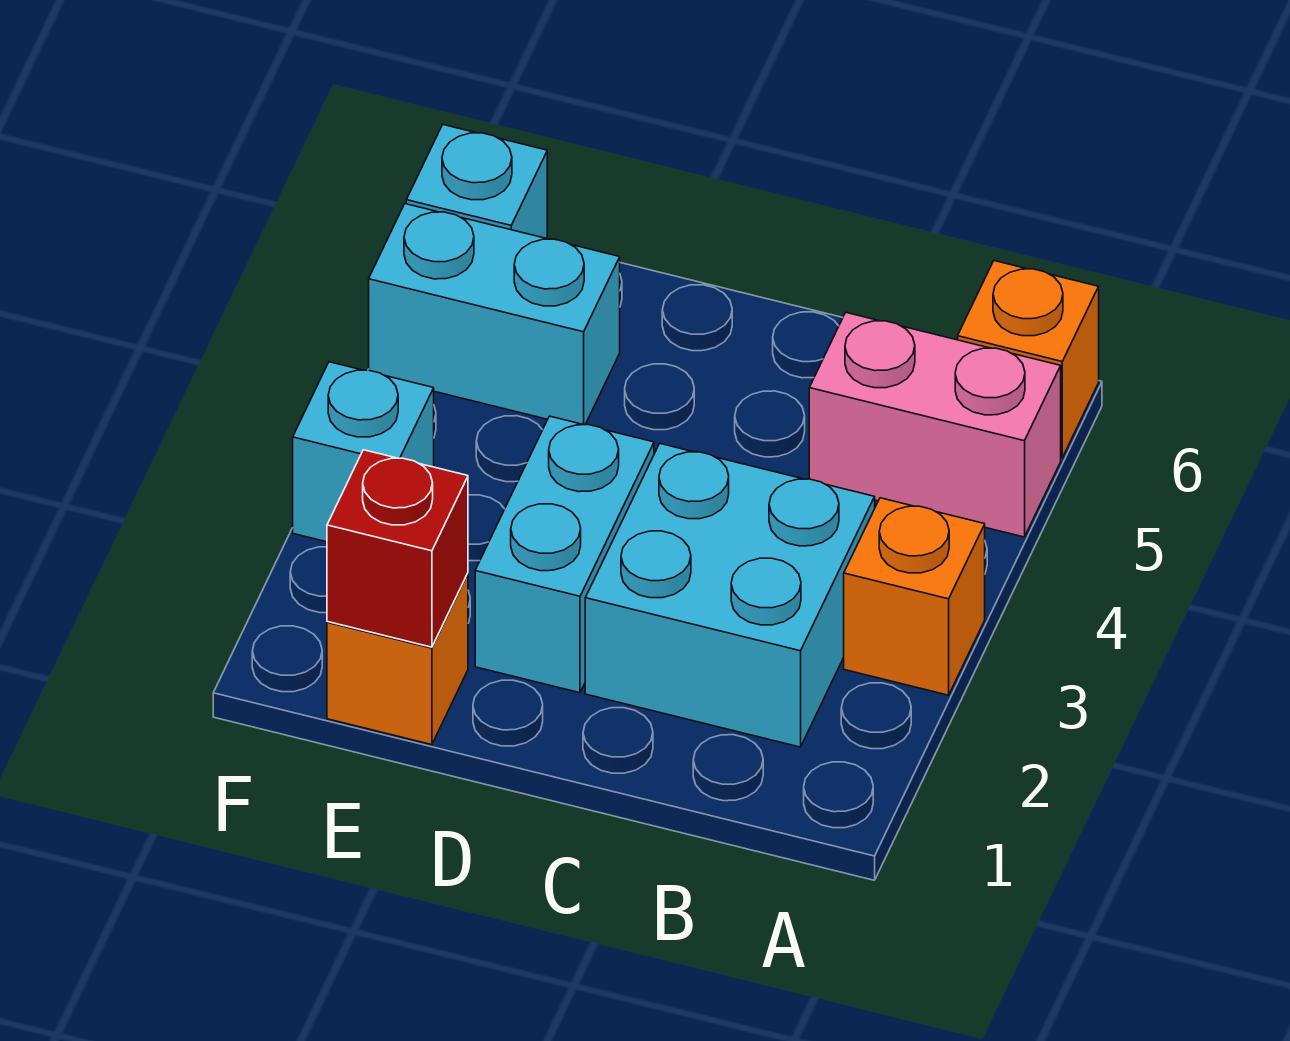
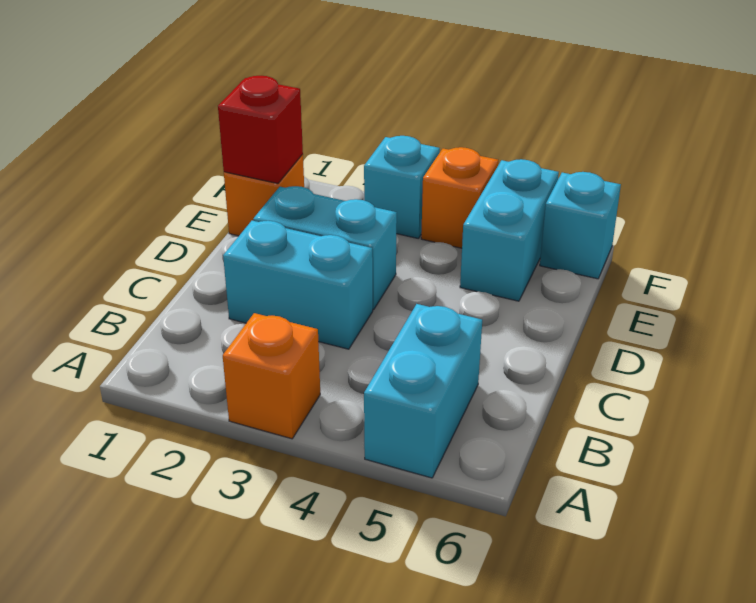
pink 1x2 brick [809,313,1061,537] -> cyan 1x2 brick [364,304,482,478]
orange 1x1 brick [958,261,1099,458] -> orange 1x1 brick moved to [421,147,498,248]
cyan 2x2 brick [585,444,875,747] -> cyan 1x2 brick [223,221,373,349]

